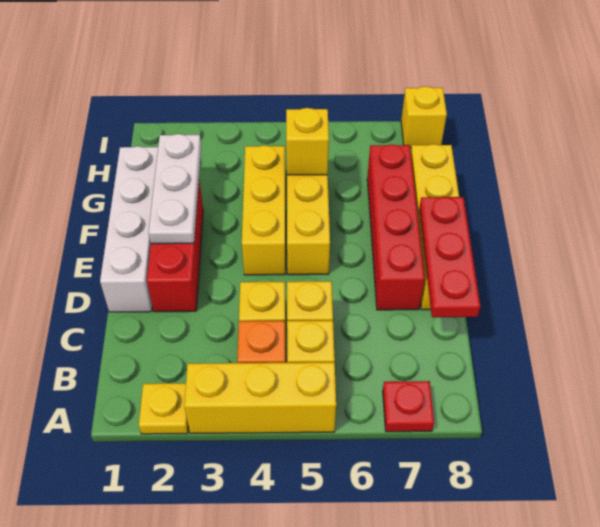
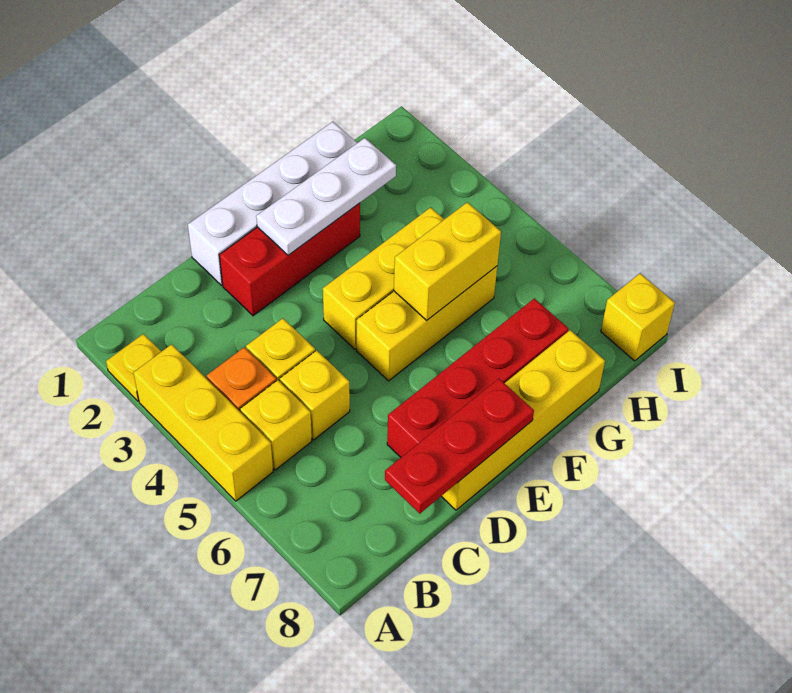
red 1x1 plate [383,381,434,432] -> none
yellow 1x1 brick [286,108,329,175] -> yellow 1x2 brick [394,202,501,320]

